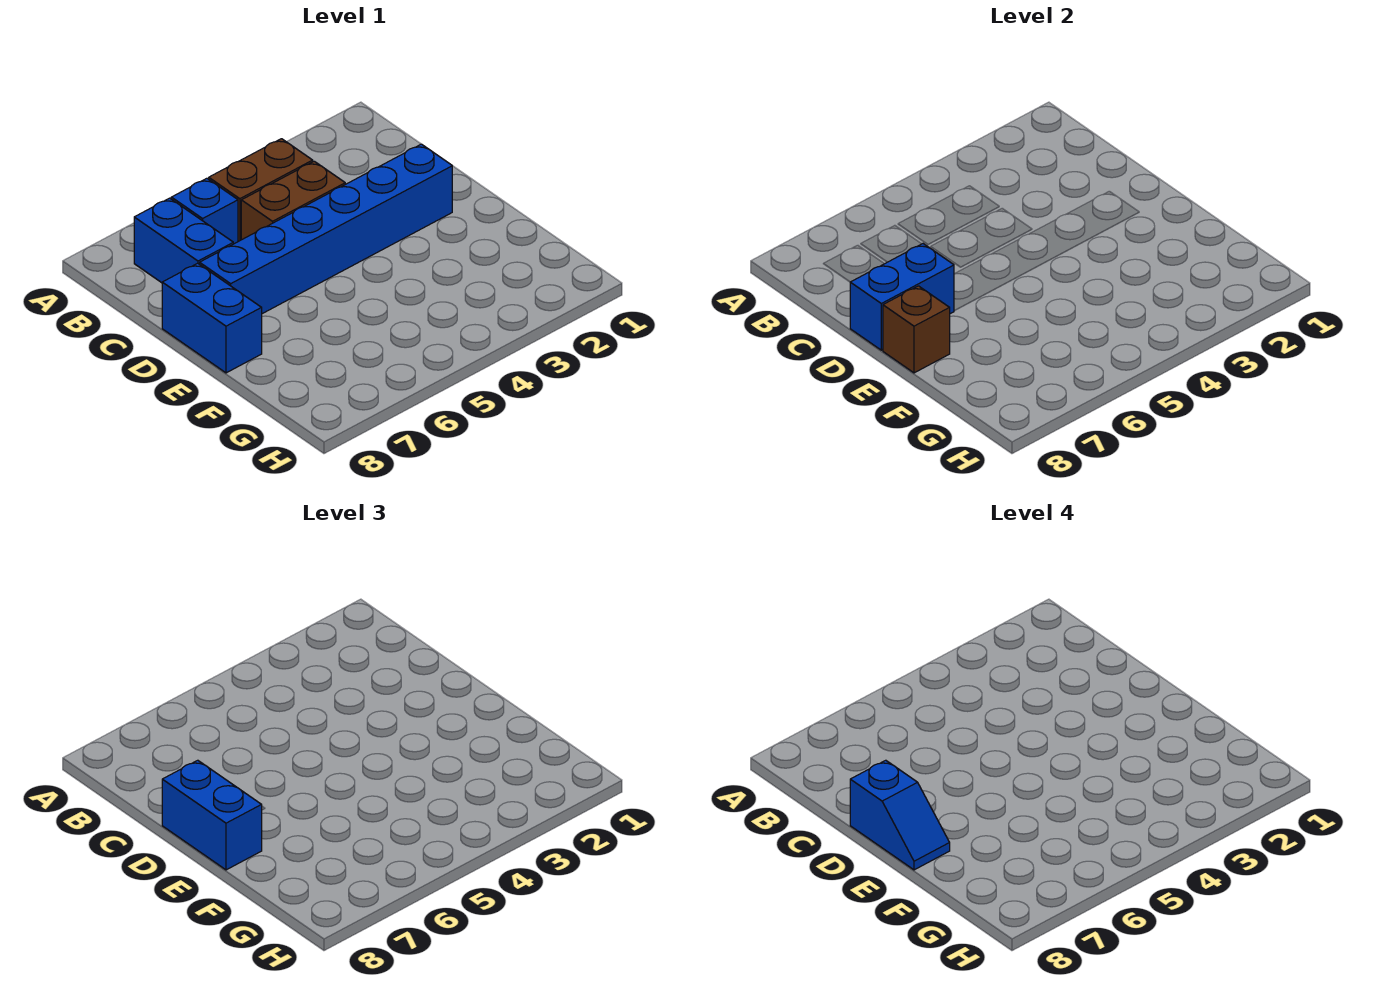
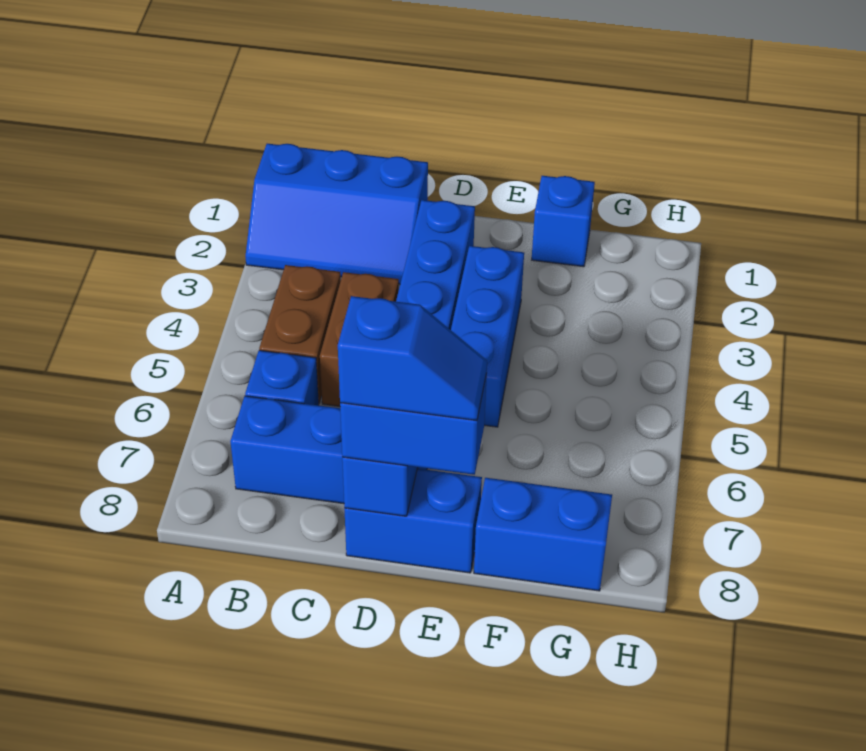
none -> blue 2x3 slope [245,144,428,284]
none -> blue 1x3 brick [451,246,524,427]
brown 1x1 brick [883,286,950,373] -> none
none -> blue 1x1 brick [532,176,595,267]
none -> blue 1x2 brick [474,478,612,591]

